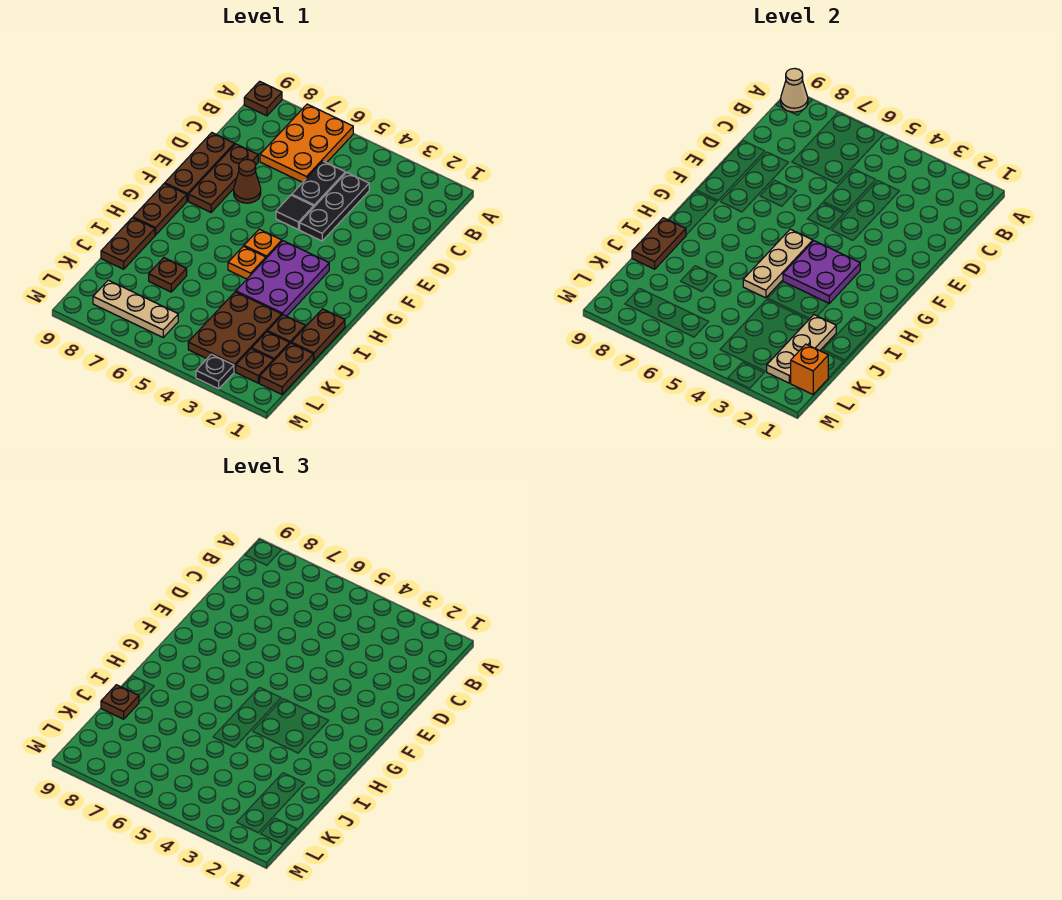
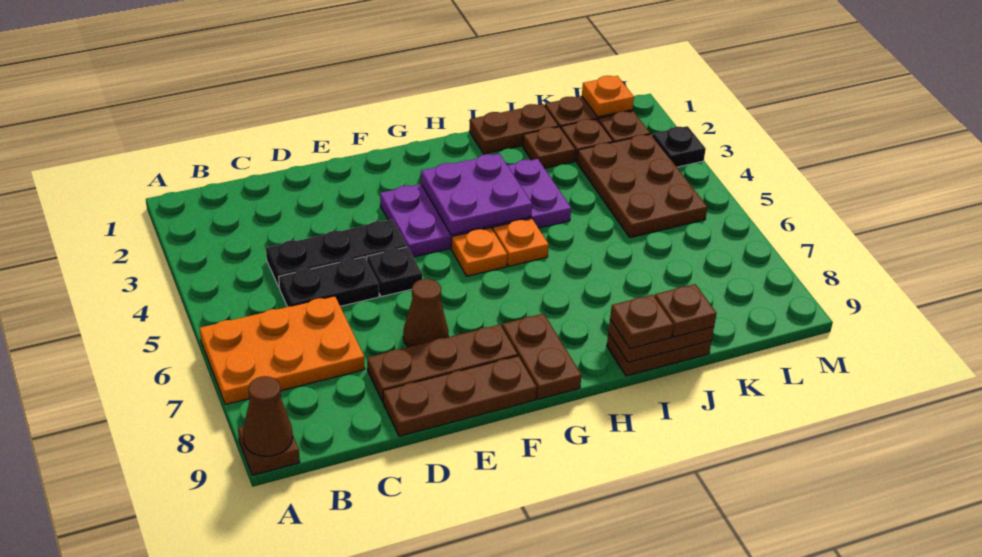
tan 1x1 cone [781,68,808,112] -> brown 1x1 cone [243,376,293,456]
black 1x1 tile [276,195,314,230] -> black 1x1 plate [367,247,422,297]
purple 2x3 plate [236,241,329,316] -> purple 2x4 plate [380,159,571,257]
tan 1x3 plate [743,229,813,298] -> none
brown 1x2 plate [133,184,187,235] -> brown 1x2 plate turned to [502,314,582,399]
tan 1x3 plate [766,315,836,383] -> none
brown 2x3 plate [188,292,282,372] -> brown 2x3 plate turned to [577,134,707,238]
brown 1x1 plate [149,258,187,292] -> brown 1x1 plate moved to [610,295,673,349]
orange 1x1 brick [791,344,828,394] -> orange 1x1 plate [582,76,634,117]
tan 1x3 plate [93,280,178,337] -> none

